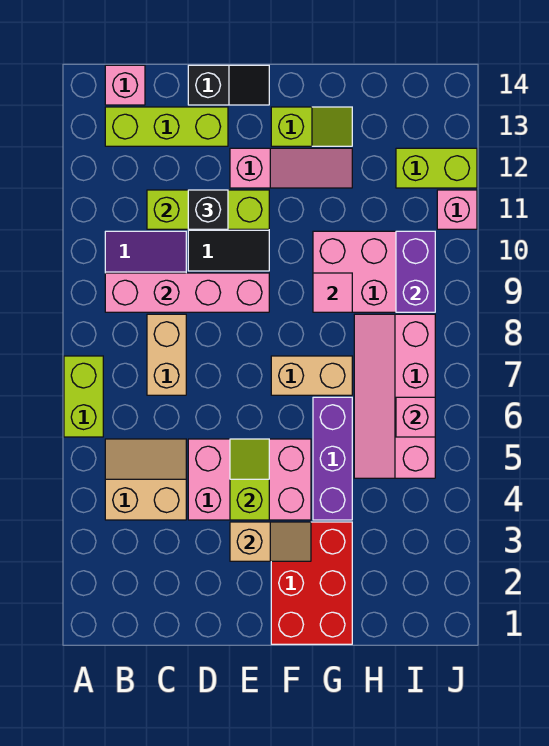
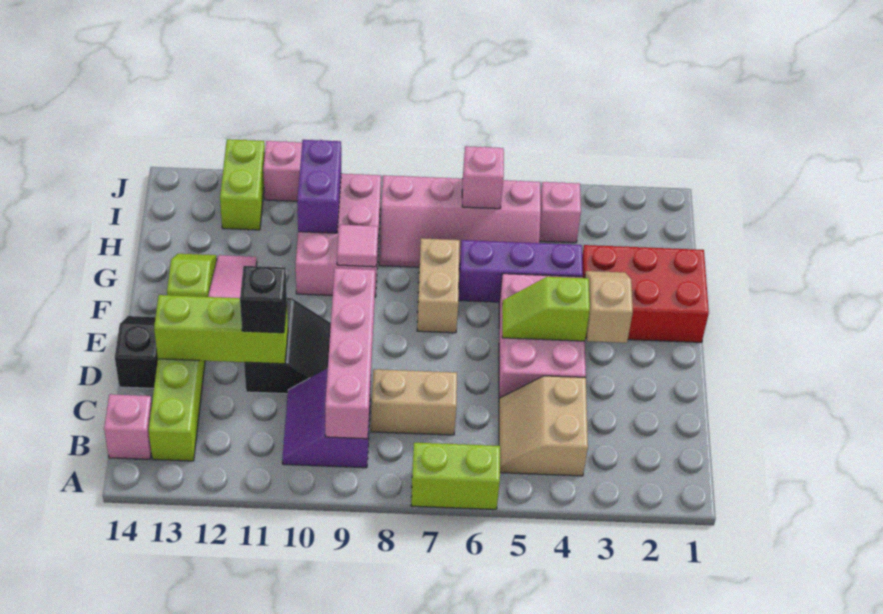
lime 1x3 brick [147,190,269,229] -> lime 1x3 brick turned to [154,295,288,364]
none -> pink 1x1 brick [539,182,581,243]
purple 1x2 brick [396,231,435,312] -> purple 1x2 brick turned to [297,140,341,233]

